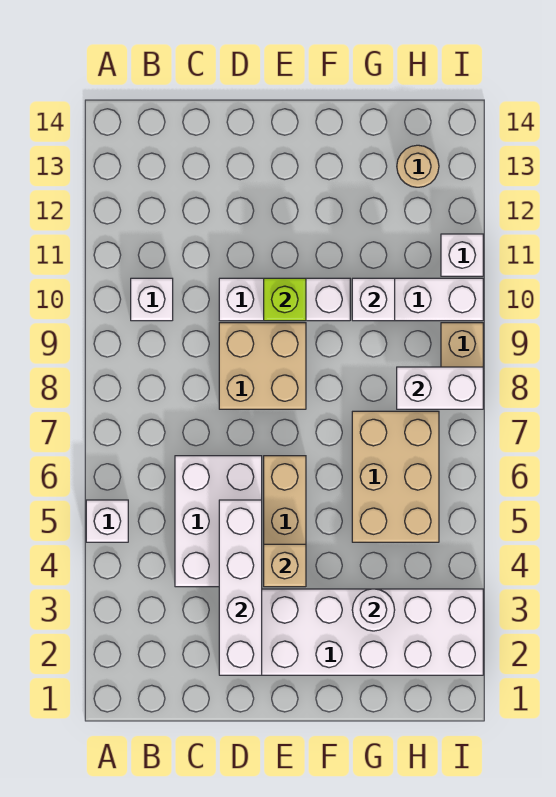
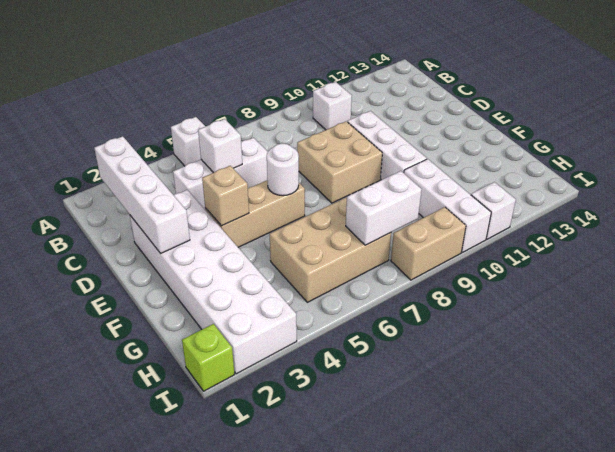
white 2x3 brick [175,456,262,587] -> white 1x3 brick [173,138,268,209]
white 1x4 brick [219,500,262,675] -> white 1x4 brick turned to [94,136,190,253]
lime 1x1 brick [264,278,306,321] -> lime 1x1 brick moved to [182,324,234,391]
white 1x1 round brick [352,589,395,631] -> white 1x1 round brick moved to [267,143,299,196]
white 1x1 brick [352,278,395,321] -> white 1x1 brick moved to [198,119,242,173]
white 1x2 brick [397,367,483,409] -> white 1x2 brick turned to [346,171,422,245]
tan 1x1 round brick [397,145,439,187] -> none

